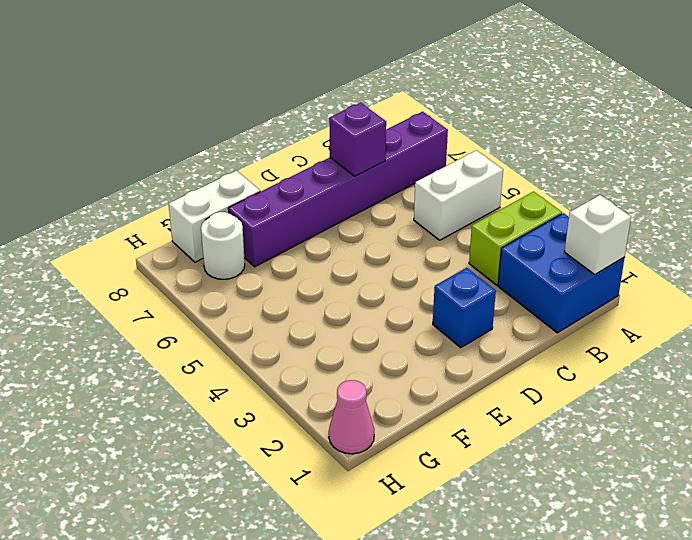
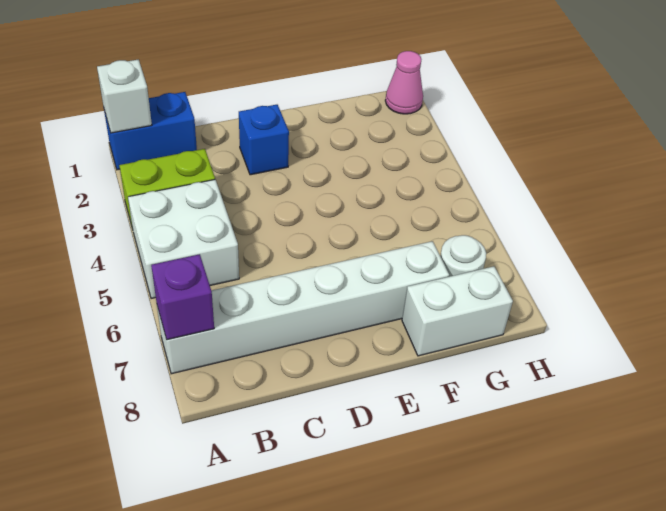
blue 2x2 brick [498,213,625,333] -> blue 1x2 brick [104,92,197,170]
white 1x2 brick [414,150,503,240] -> white 2x2 brick [128,180,239,299]
purple 1x6 brick [228,112,448,267] -> white 1x6 brick [157,241,449,374]
purple 1x1 brick [329,103,386,176] -> purple 1x1 brick moved to [151,254,214,340]

